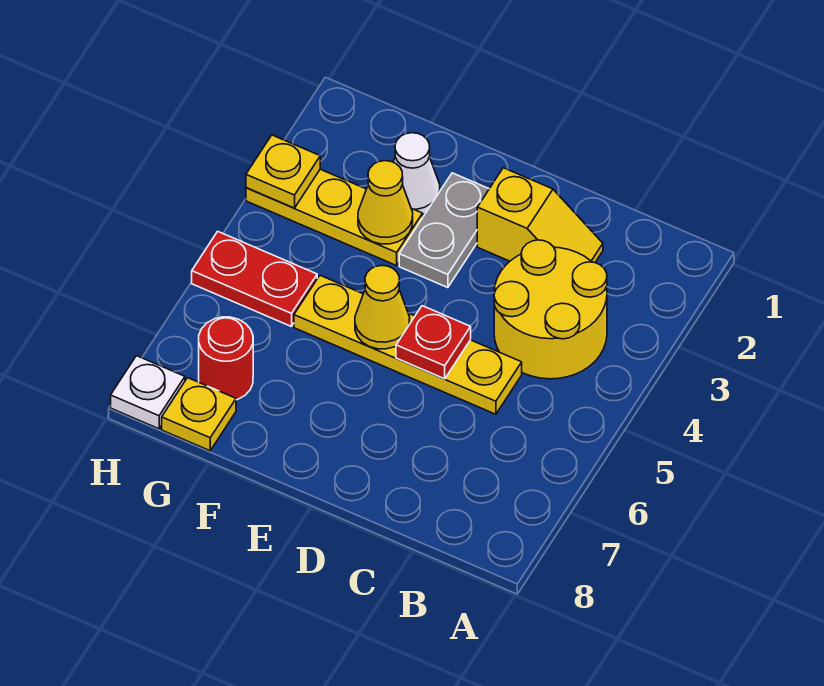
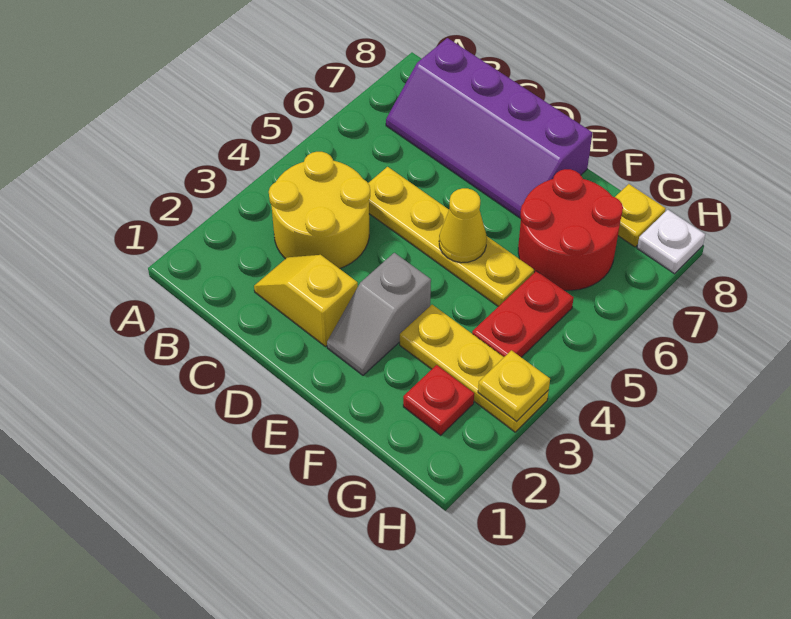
none -> purple 2x4 slope [386,38,592,219]
red 1x1 plate [396,306,471,379] -> red 1x1 plate moved to [403,365,474,435]
grey 1x2 plate [399,173,489,288] -> grey 1x2 slope [327,253,431,375]
white 1x1 cone [393,133,440,214] -> none
yellow 1x1 cone [358,161,413,244] -> none
red 1x2 plate [192,231,317,327] -> red 1x2 plate turned to [472,271,574,357]
red 1x1 round brick [199,317,253,400] -> red 2x2 round brick [518,169,623,290]

